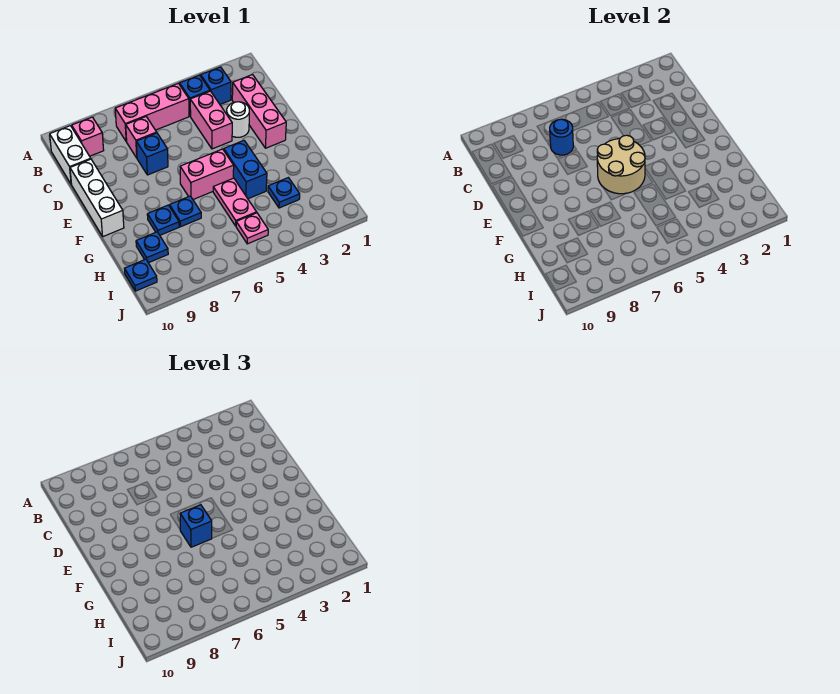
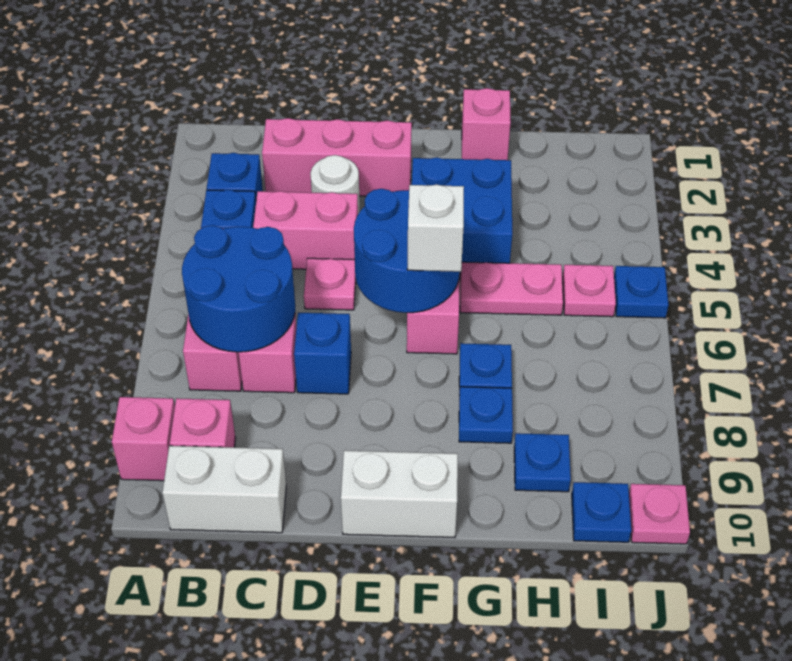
none -> pink 1x1 brick [112,397,175,481]
blue 1x1 round brick [550,119,573,155] -> blue 2x2 round brick [182,225,295,352]
none -> pink 1x1 plate [304,258,356,310]
white 1x3 brick [70,159,124,236] -> white 1x2 brick [341,450,458,538]
tan 2x2 round brick [597,135,645,194] -> blue 2x2 round brick [354,189,460,313]
blue 1x2 brick [224,141,267,199] -> blue 2x2 brick [412,157,512,273]
blue 1x1 brick [180,505,212,547] -> white 1x1 brick [407,184,464,272]
none -> pink 1x1 brick [462,88,511,160]
blue 1x1 plate [268,178,300,208] -> blue 1x1 plate moved to [614,266,668,318]
none -> pink 1x1 plate [629,484,690,544]

